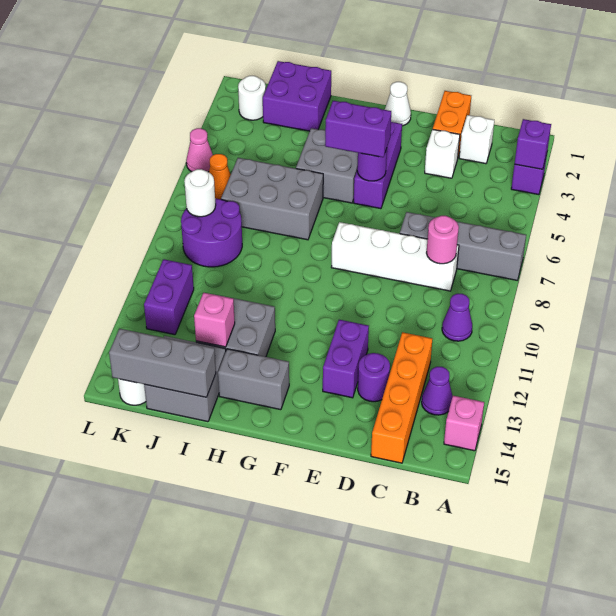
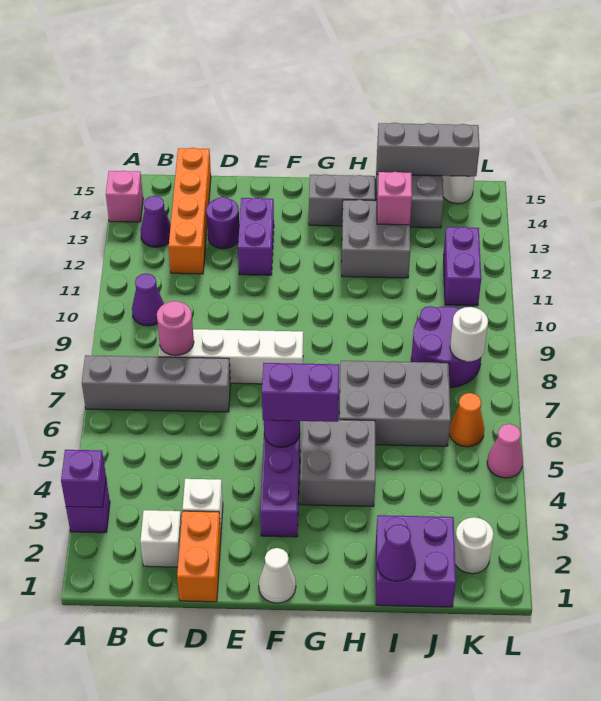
none -> purple 1x1 cone [377,524,416,581]

